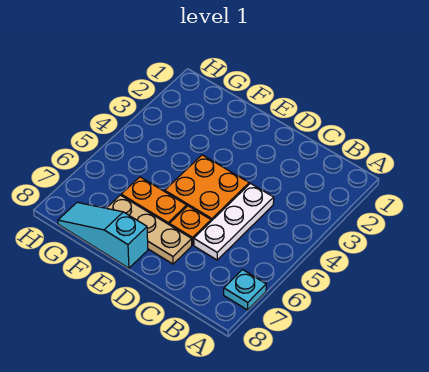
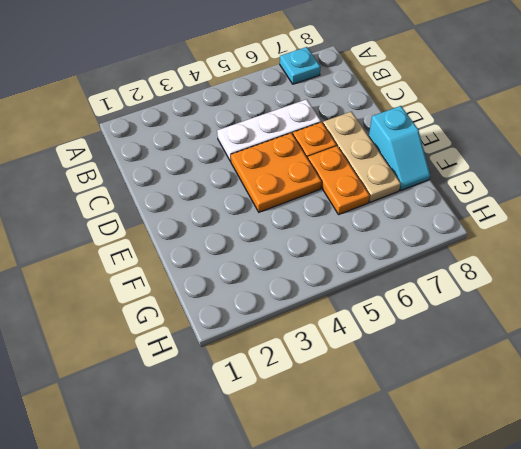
cyan 1x3 slope [58,202,148,268] -> cyan 1x2 slope [369,106,430,190]

